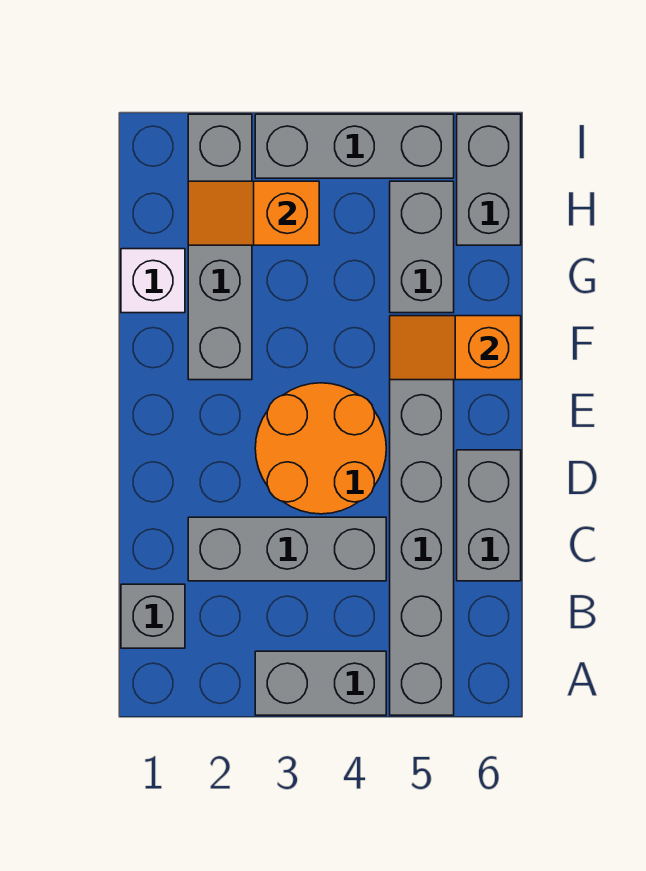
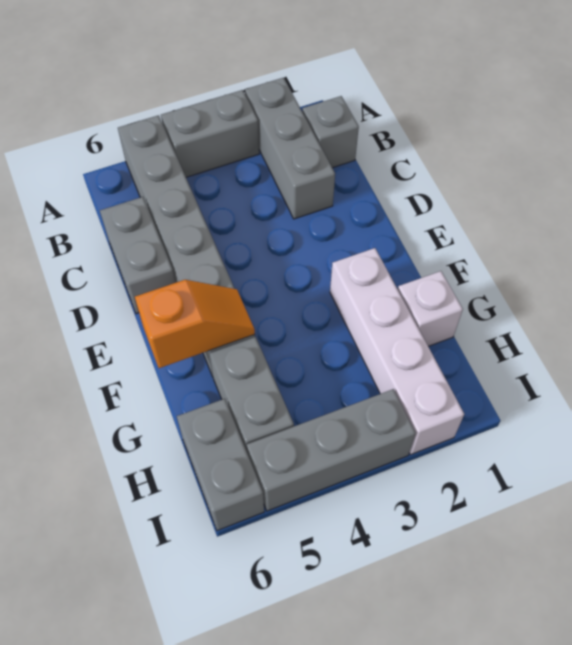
grey 1x3 brick [188,517,386,581] -> grey 1x3 brick turned to [245,78,335,219]
orange 2x2 round brick [255,383,386,514] -> none
grey 1x4 brick [188,114,252,380] -> white 1x4 brick [330,248,464,455]
orange 1x2 slope [188,181,319,245] -> none

